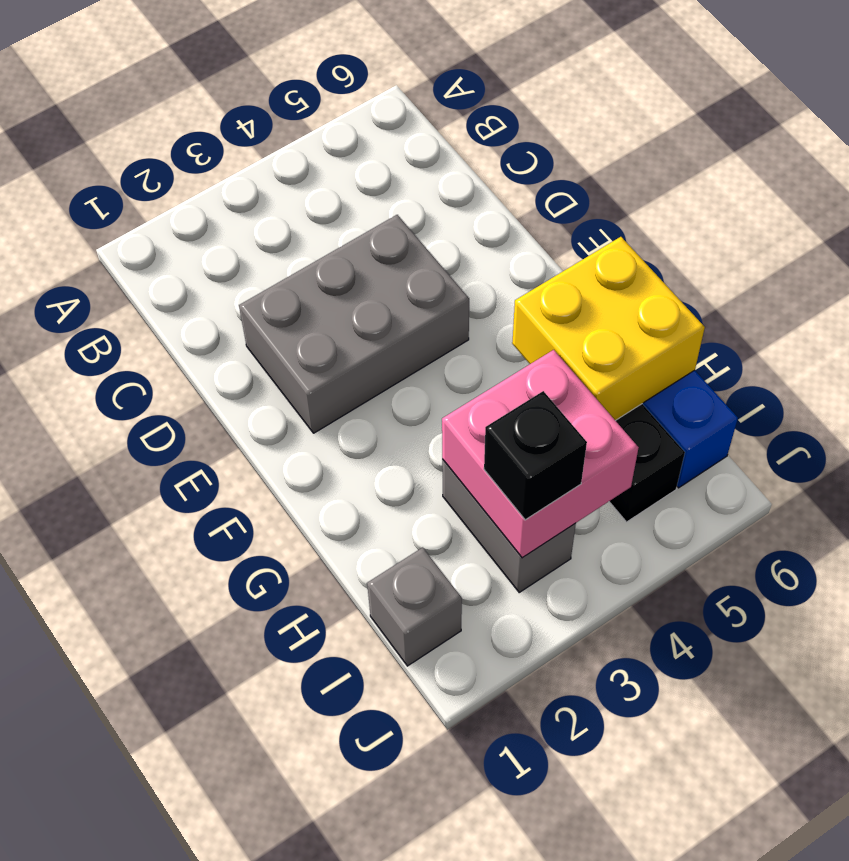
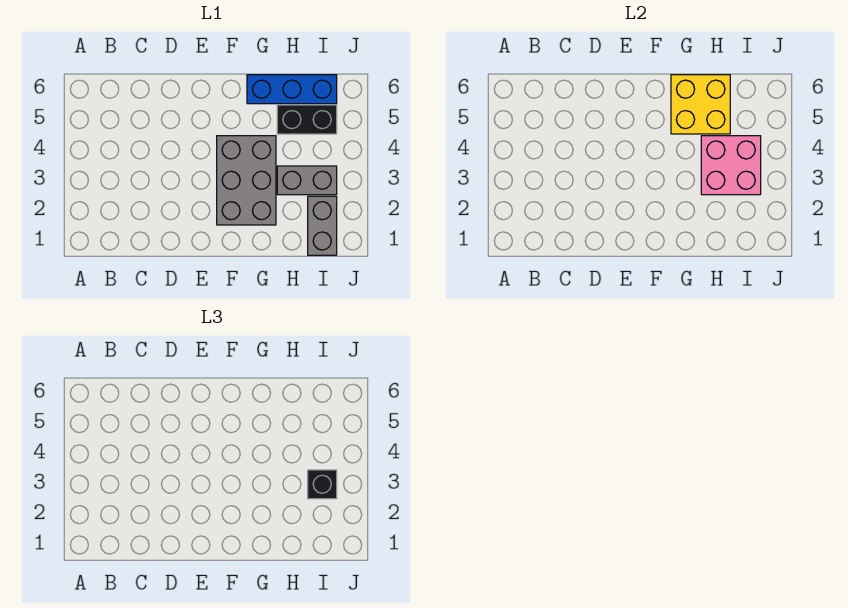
grey 2x3 brick [239,215,469,433] -> grey 2x3 brick moved to [217,136,276,225]
grey 1x1 brick [367,547,462,666] -> grey 1x2 brick [308,196,337,255]

